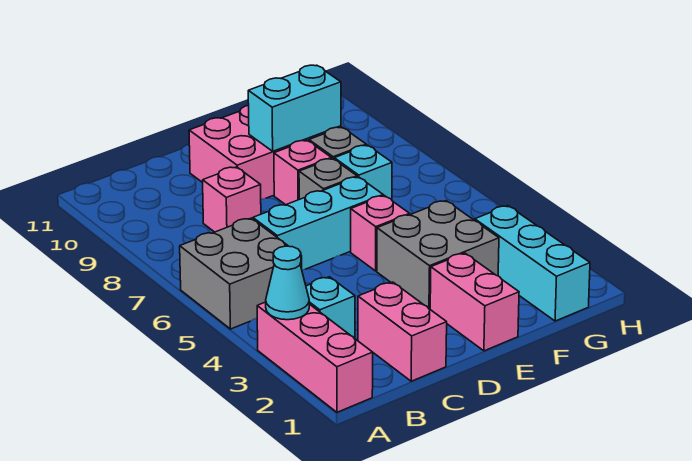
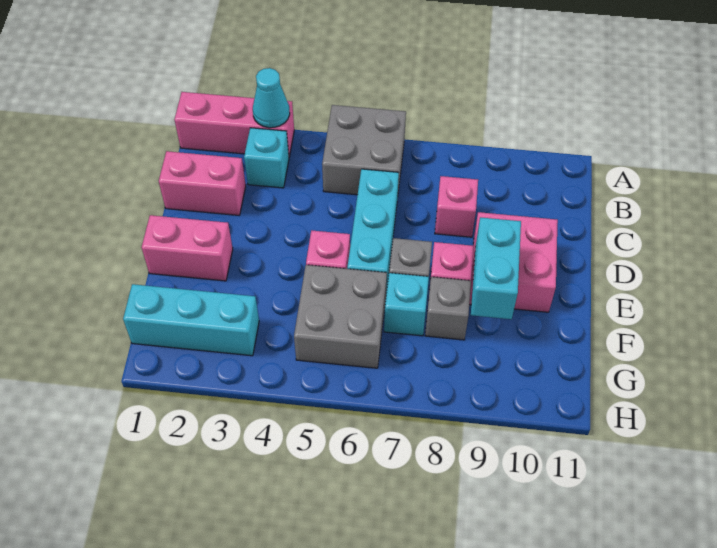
grey 2x2 brick [377,201,499,309] -> grey 2x2 brick moved to [294,265,387,368]

